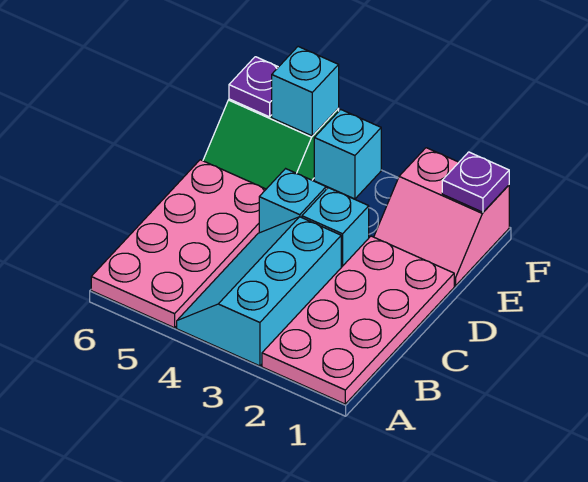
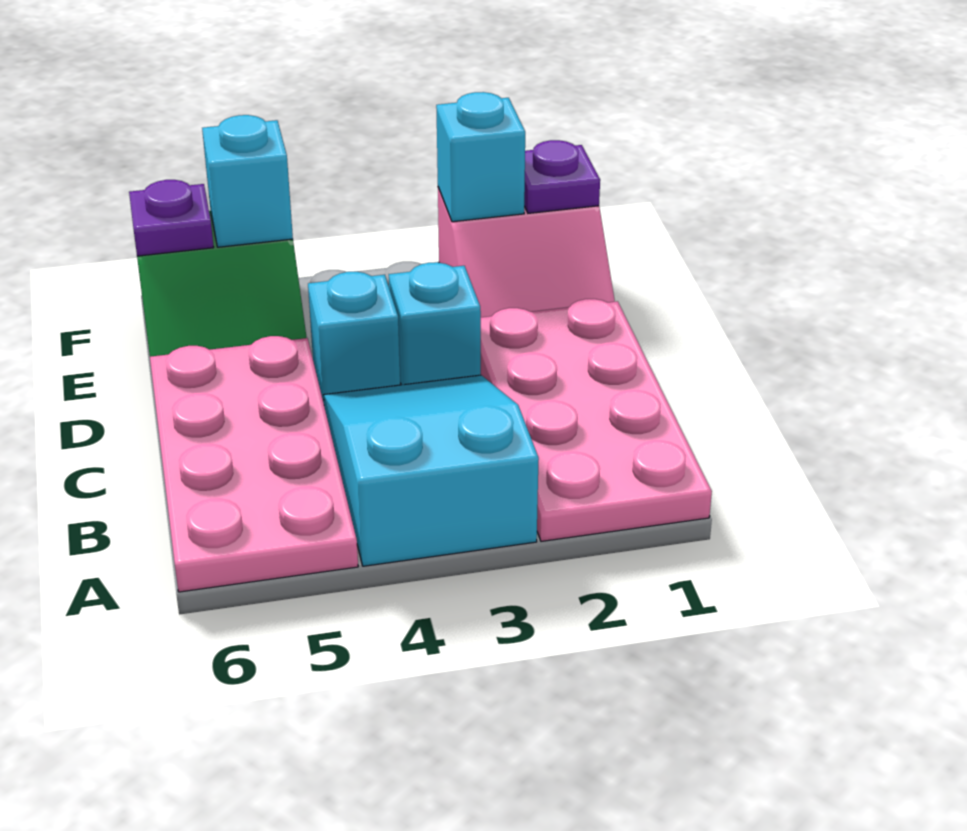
cyan 2x3 slope [177,217,341,366] -> cyan 2x3 slope turned to [324,375,539,566]
cyan 1x1 brick [314,109,381,199] -> cyan 1x1 brick moved to [436,92,525,222]

